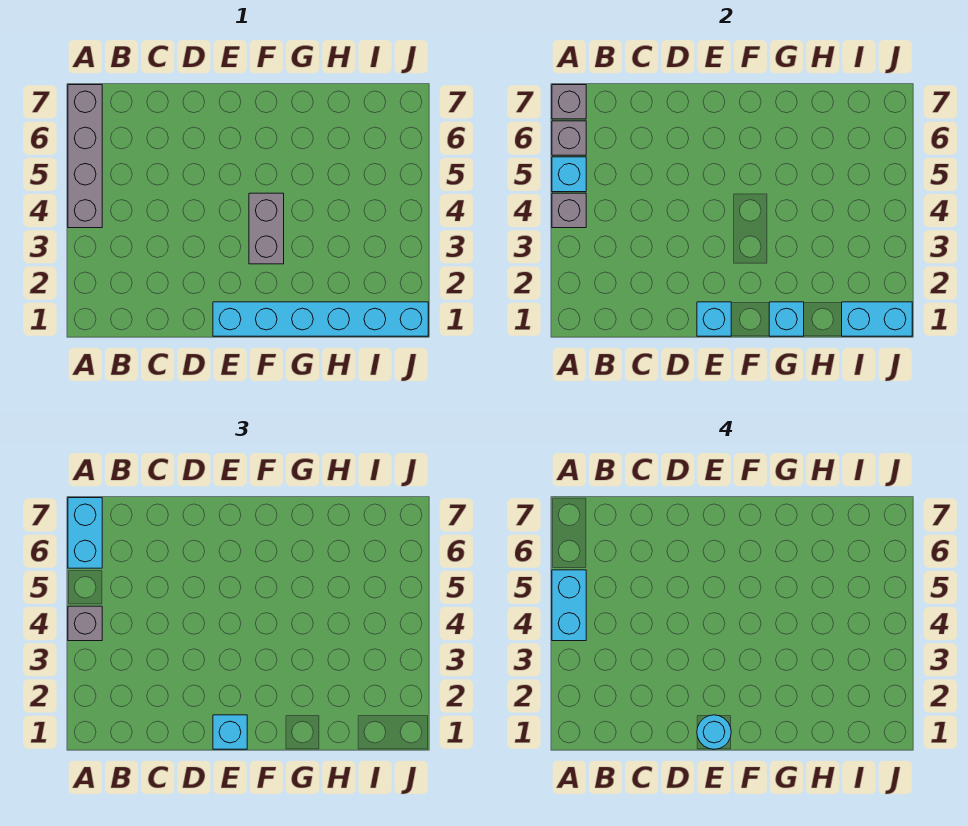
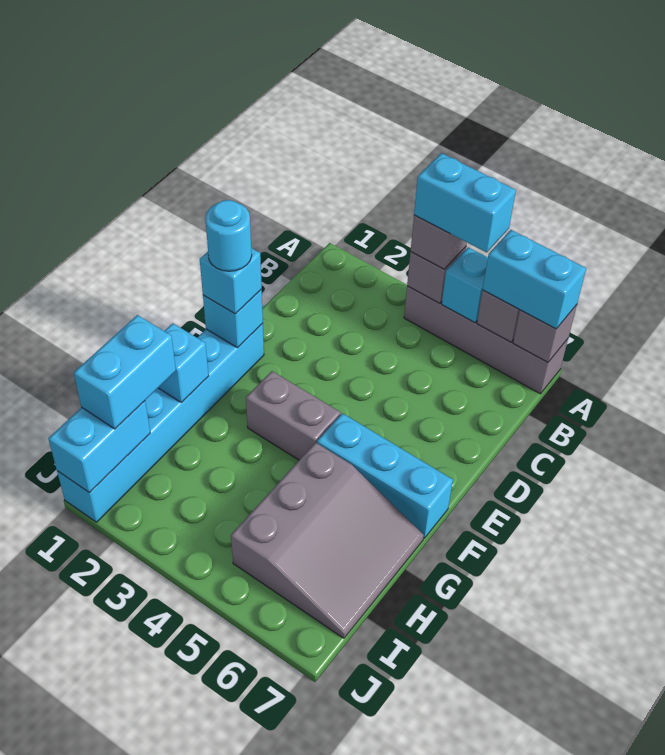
none -> cyan 1x3 brick [317,413,453,538]
none -> grey 3x3 slope [231,443,424,638]
none -> cyan 1x2 brick [74,315,176,429]

